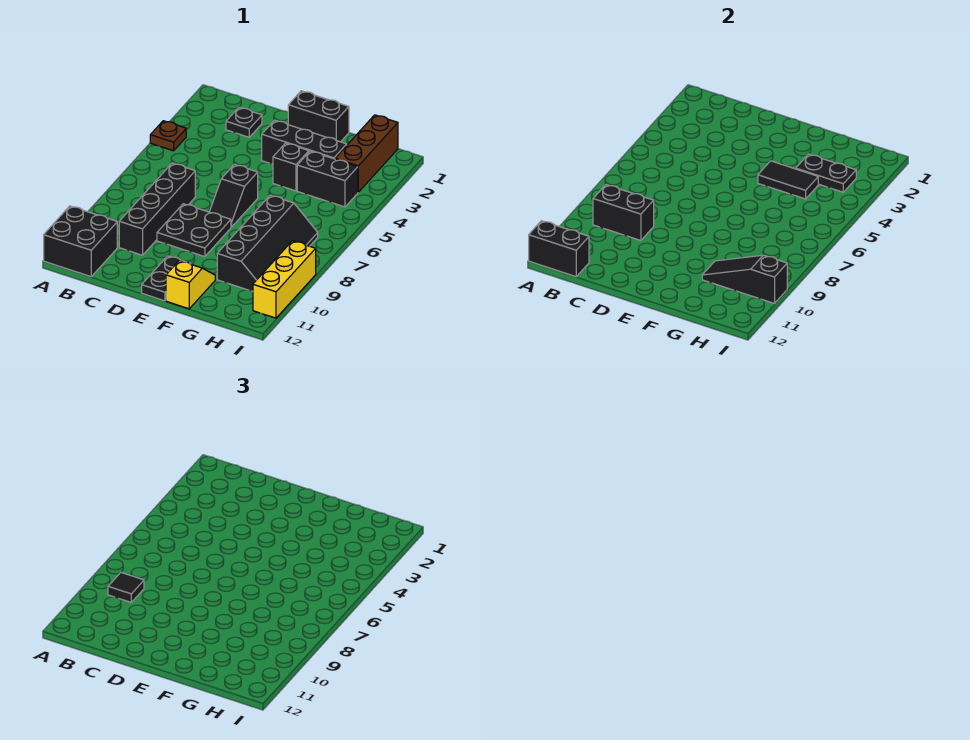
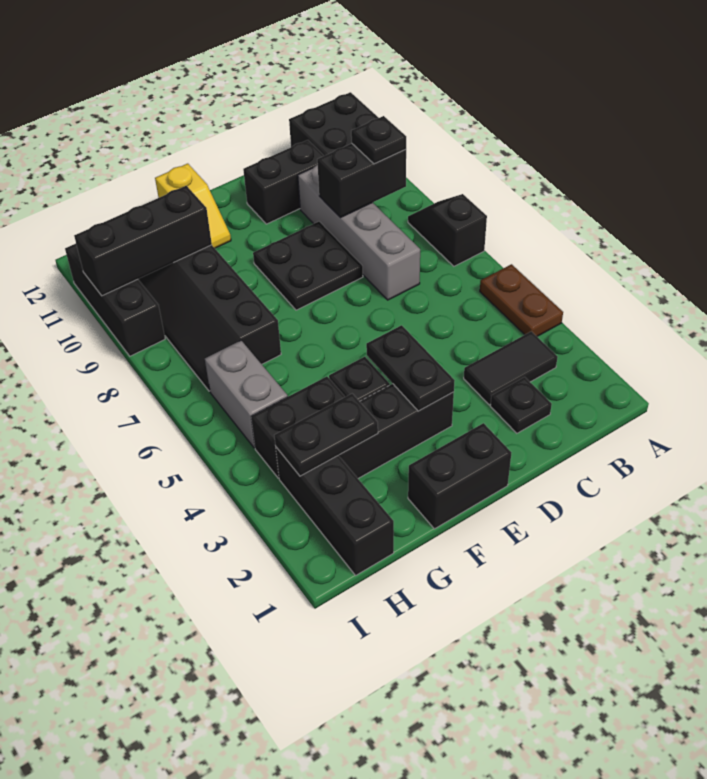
brown 1x1 plate [150,121,186,151] -> brown 1x2 plate [480,264,563,336]
black 1x2 brick [529,221,589,277] -> black 1x2 brick moved to [243,140,324,224]
black 1x1 tile [108,573,144,602] -> black 1x1 plate [351,116,406,164]
black 1x4 brick [119,163,195,255] -> grey 1x4 brick [298,165,420,300]
black 1x2 slope [209,165,258,227] -> black 1x2 slope moved to [408,194,487,266]
black 1x2 plate [142,256,185,301] -> black 1x2 plate moved to [366,325,455,411]
black 1x2 tile [758,161,818,199] -> black 1x2 tile moved to [464,331,558,405]
black 1x3 slope [702,255,787,303] -> black 1x3 brick [74,186,212,296]
brown 1x3 brick [335,115,398,192] -> black 1x3 brick [276,447,394,575]
none -> grey 1x2 brick [205,341,288,448]
yellow 1x3 brick [253,241,316,318] -> black 1x3 brick [65,244,165,356]

